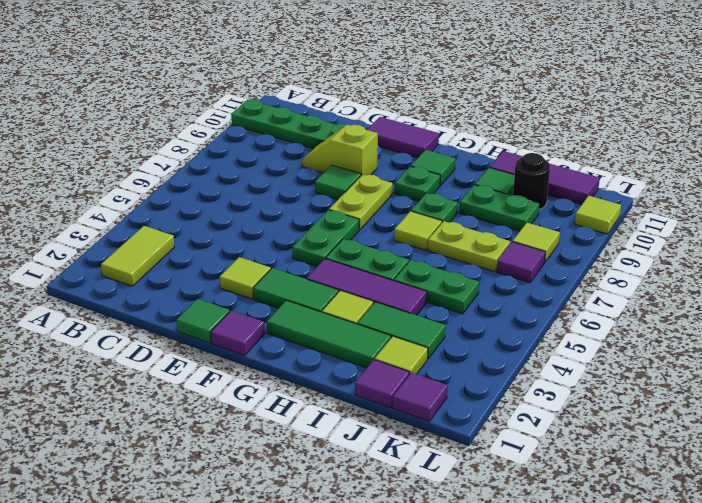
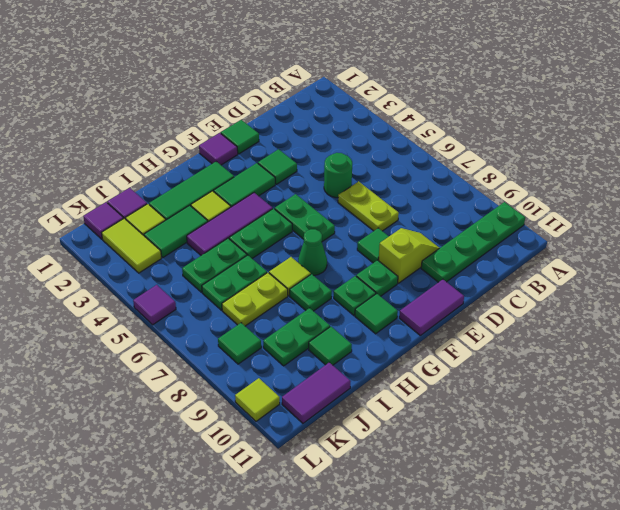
lime 1x2 tile [101,226,174,286] -> lime 1x2 tile moved to [102,218,162,273]
none -> green 1x1 round brick [324,153,352,198]
lime 1x1 tile [220,257,271,299] -> green 1x1 tile [258,149,297,184]
lime 1x2 plate [329,174,393,230] -> lime 1x2 plate moved to [338,181,399,231]
none -> green 1x1 plate [356,260,398,296]
none -> green 1x1 cone [298,229,327,275]
none -> green 1x2 plate [202,255,267,310]
purple 1x3 tile [490,151,600,204] -> purple 1x2 tile [282,362,351,423]
black 1x1 round brick [513,153,550,209] -> none
purple 1x1 tile [497,242,545,283] -> purple 1x1 tile moved to [133,285,176,325]
lime 1x1 tile [513,223,560,262] -> green 1x1 tile [218,323,261,364]

